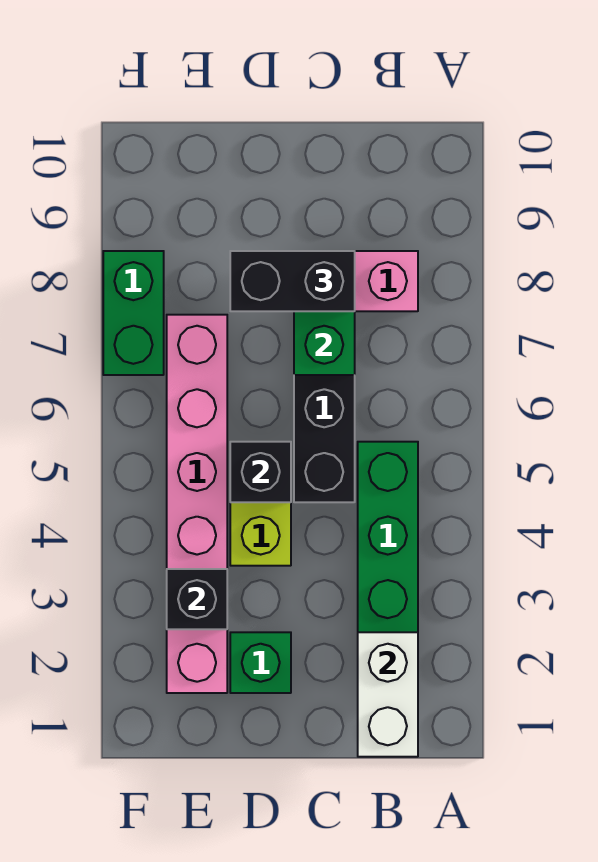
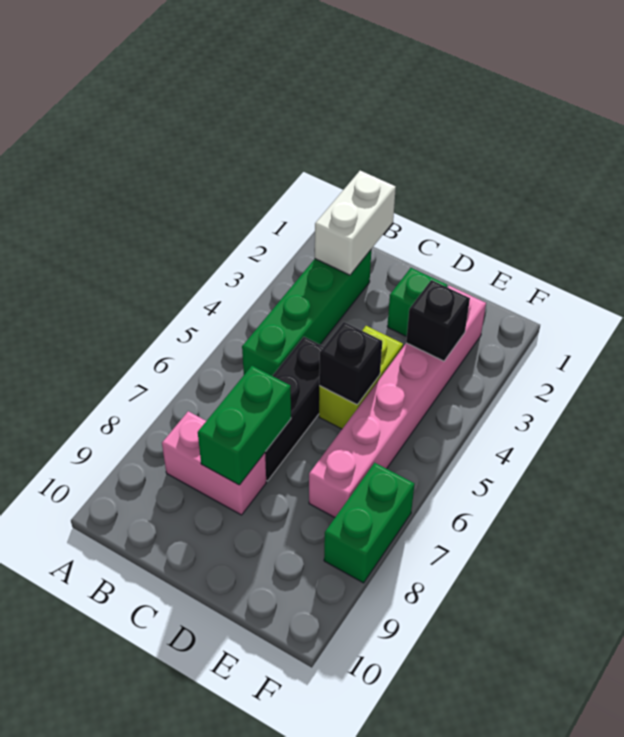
black 1x2 brick [230,251,355,311] -> none

